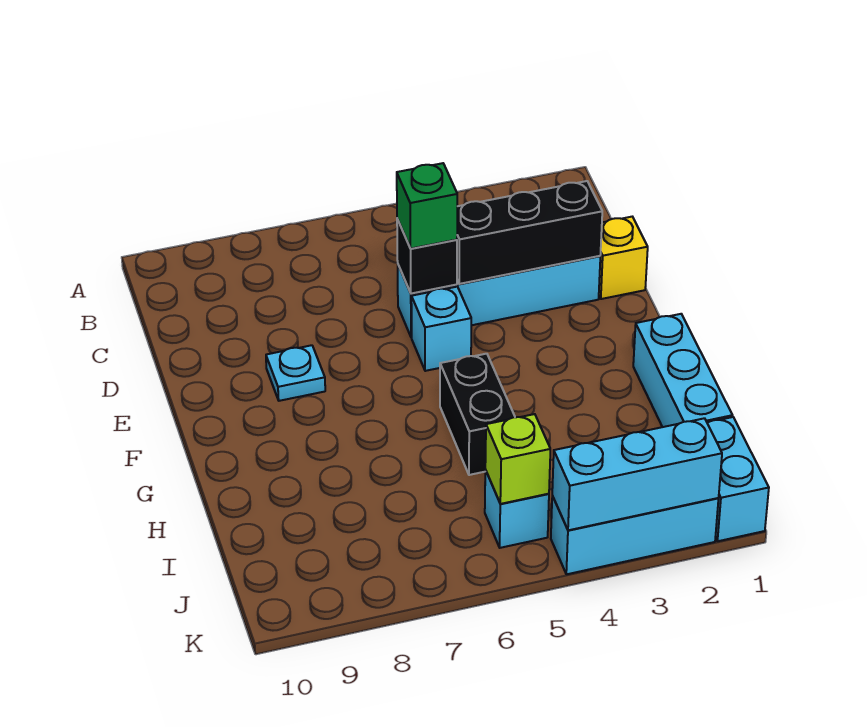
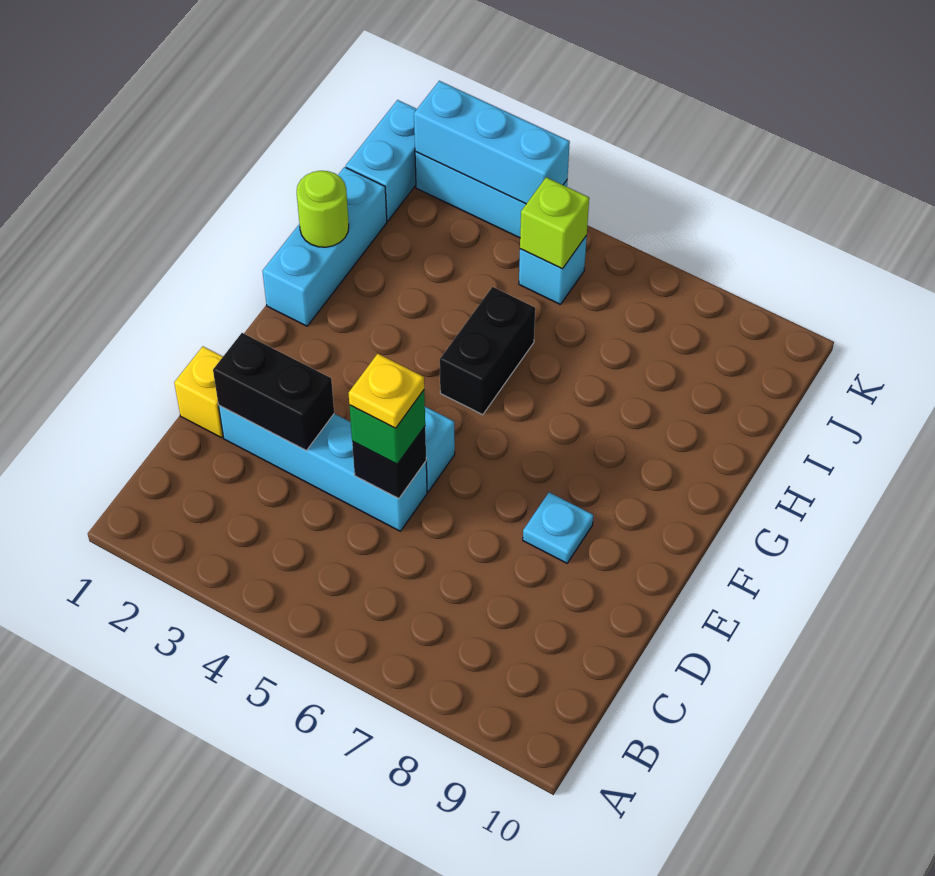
black 1x3 brick [457,181,602,284] -> black 1x2 brick [213,333,334,451]
none -> yellow 1x1 plate [349,354,424,428]
none -> lime 1x1 round brick [297,171,349,247]

